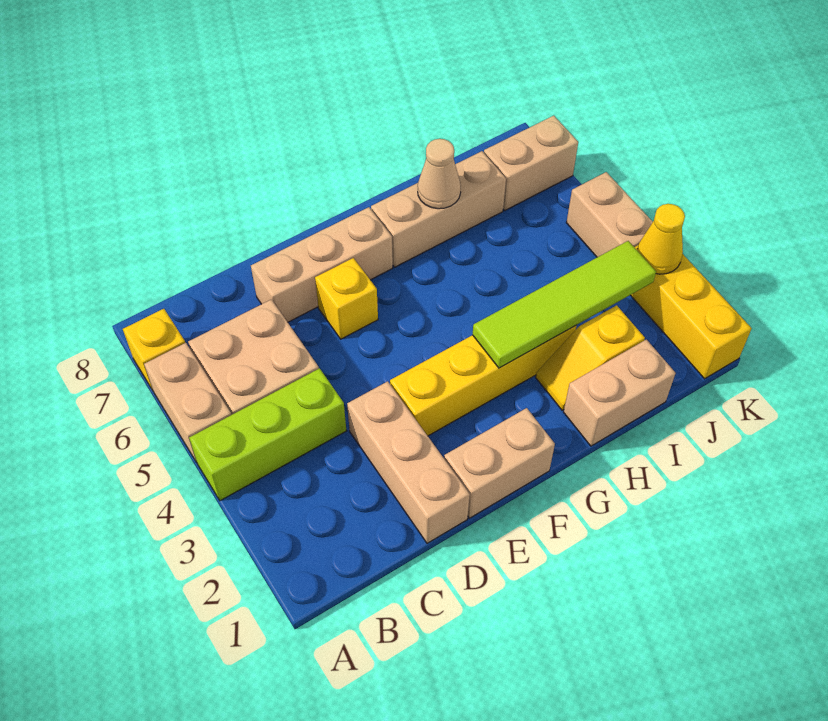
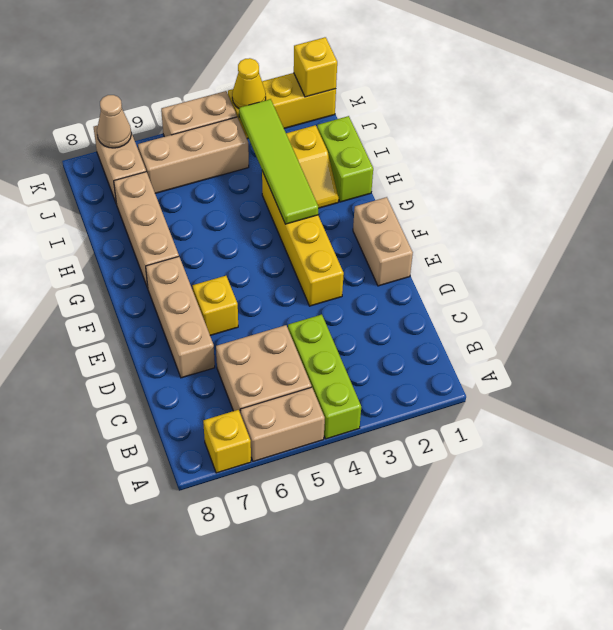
tan 1x3 brick [347,381,470,543] -> tan 1x3 brick moved to [138,117,249,193]
tan 1x2 brick [564,340,676,446] -> lime 1x2 brick [317,116,373,202]
tan 1x1 cone [418,139,461,209] -> tan 1x1 cone moved to [97,95,131,148]
none -> yellow 1x1 brick [294,37,337,97]

